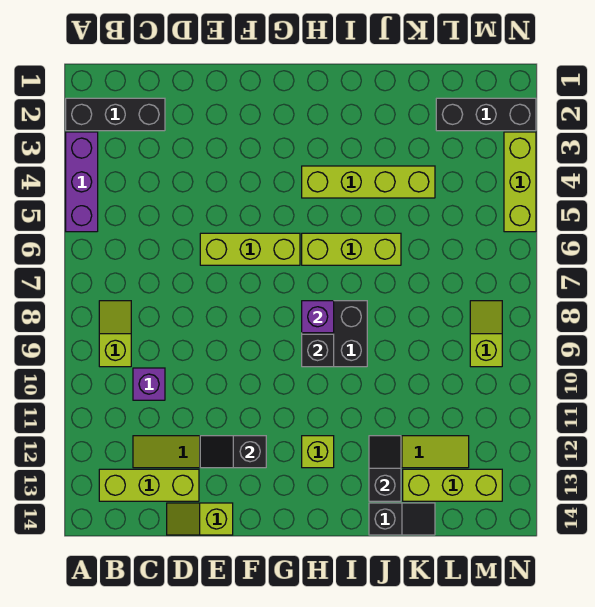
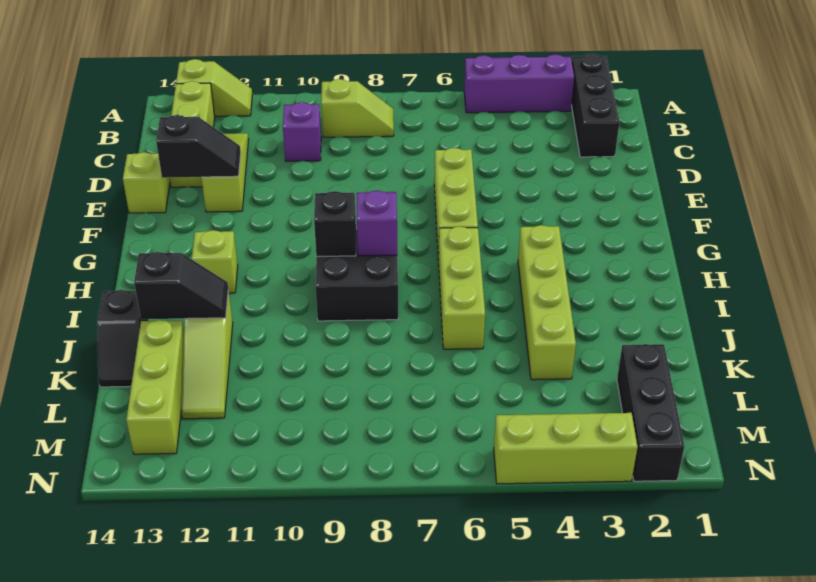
black 1x2 slope [200,436,266,468] -> black 1x2 slope turned to [156,115,241,178]
lime 1x2 slope [470,301,502,367] -> lime 1x2 slope moved to [176,59,252,116]

